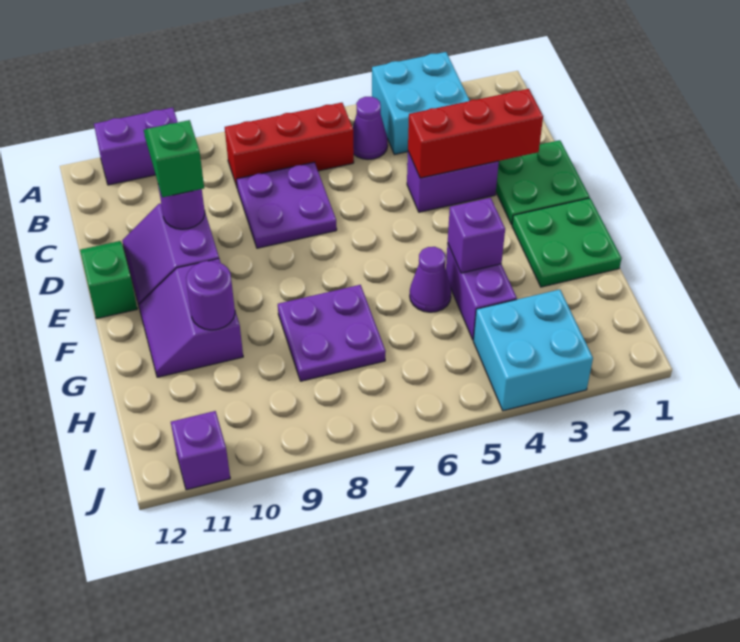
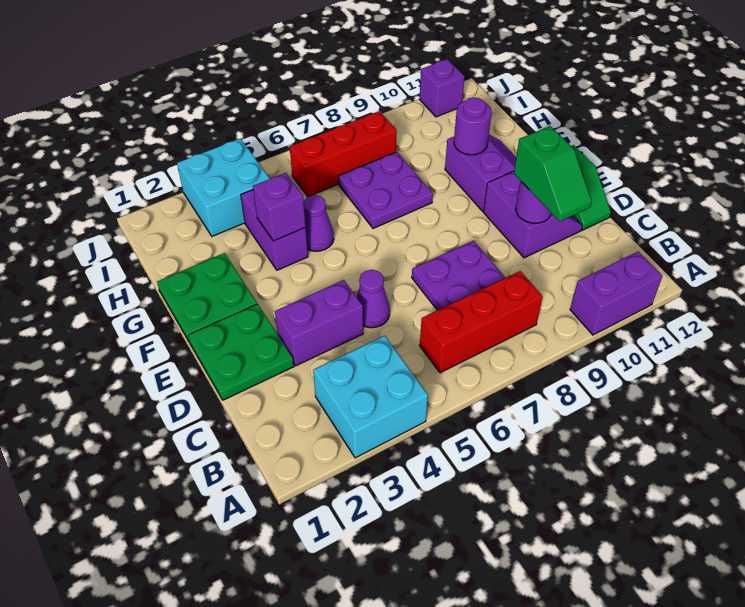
purple 1x1 cone [353,97,388,159] -> purple 1x1 cone moved to [357,270,390,328]
red 1x3 brick [408,89,543,178] -> red 1x3 brick moved to [290,111,397,197]

